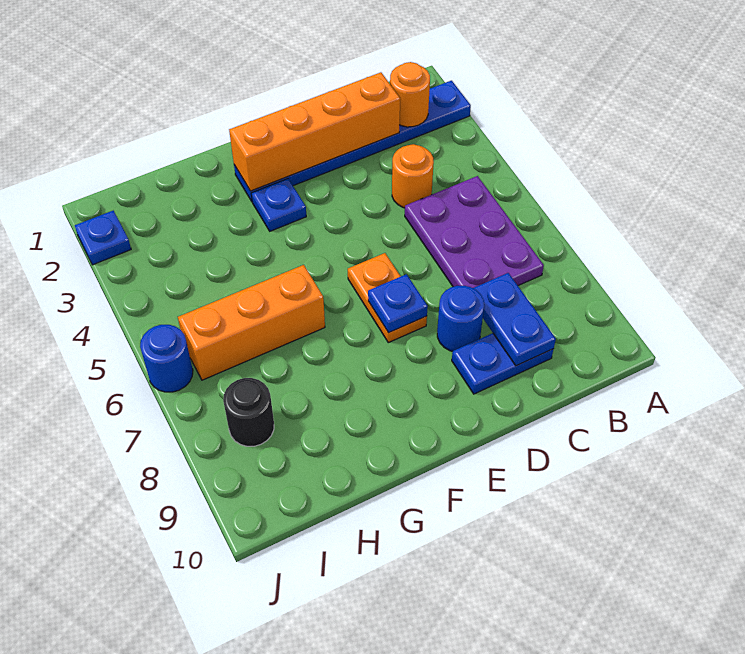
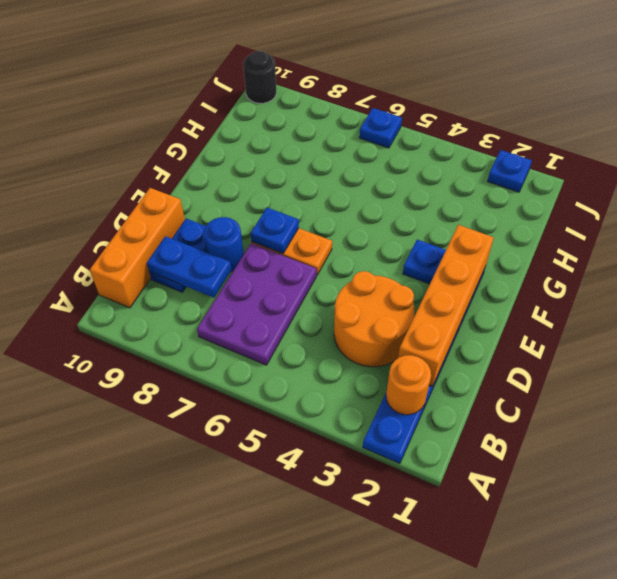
purple 2x3 plate [405,176,544,288] -> purple 2x3 plate turned to [197,243,317,365]
orange 1x1 round brick [392,144,434,208] -> orange 2x2 round brick [334,271,414,367]
orange 1x3 brick [178,265,325,380] -> orange 1x3 brick moved to [90,188,185,308]
black 1x1 round brick [223,378,274,446] -> black 1x1 round brick moved to [243,51,276,103]
blue 1x1 round brick [140,325,193,392] -> blue 1x1 plate [359,108,402,148]

